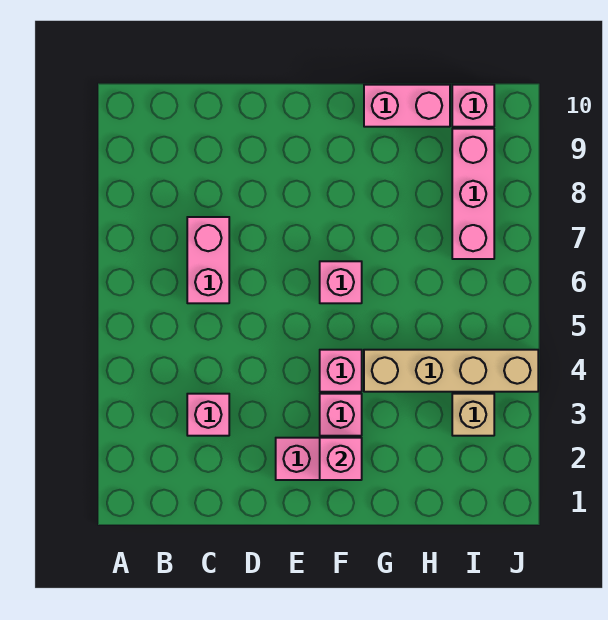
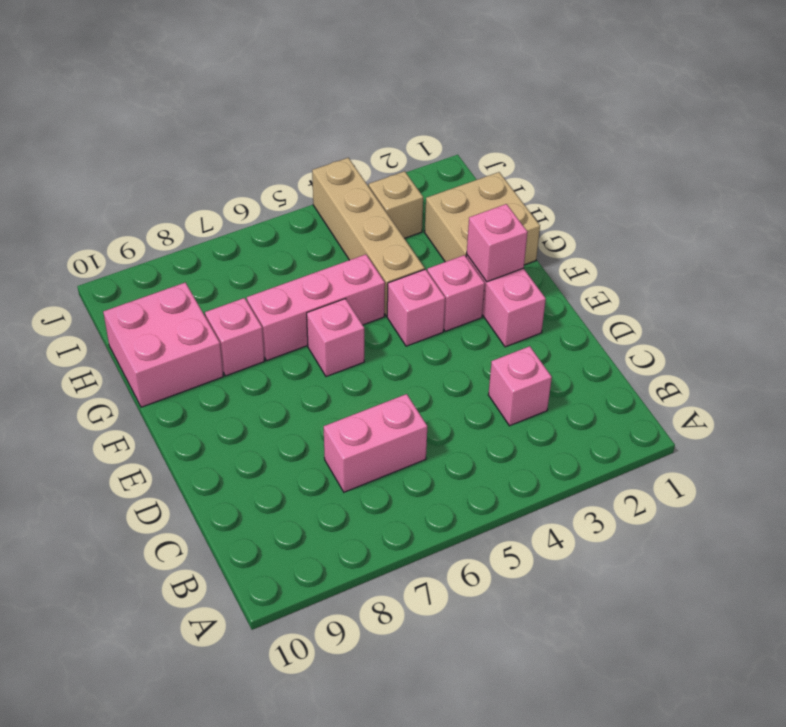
none -> tan 2x2 brick [425,172,540,265]
pink 1x2 brick [364,85,450,127] -> pink 2x2 brick [103,282,223,407]
pink 1x3 brick [452,129,494,259] -> pink 1x3 brick moved to [247,254,385,361]
pink 1x1 brick [452,85,494,127] -> pink 1x1 brick moved to [205,298,264,376]

